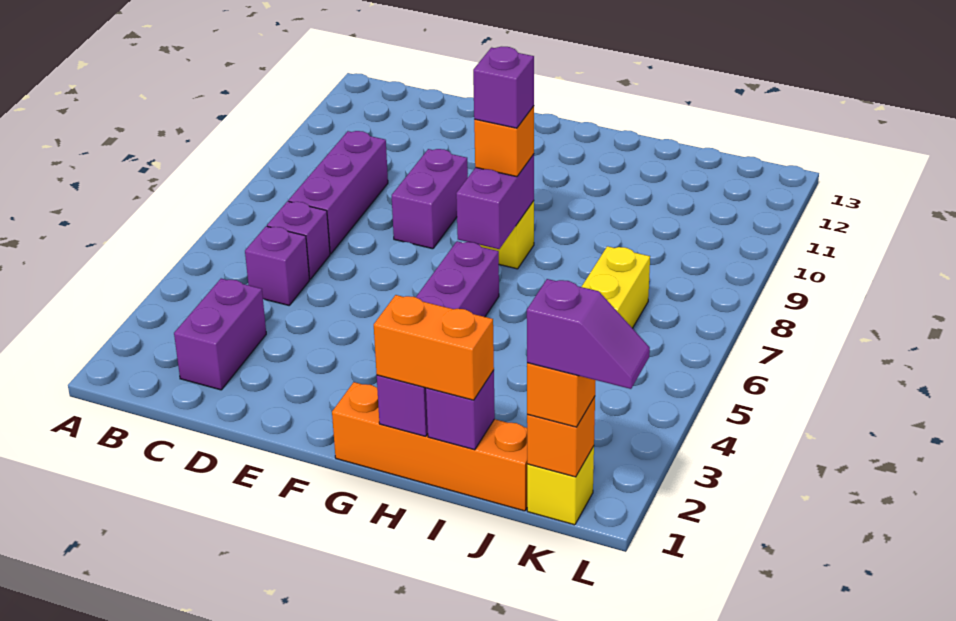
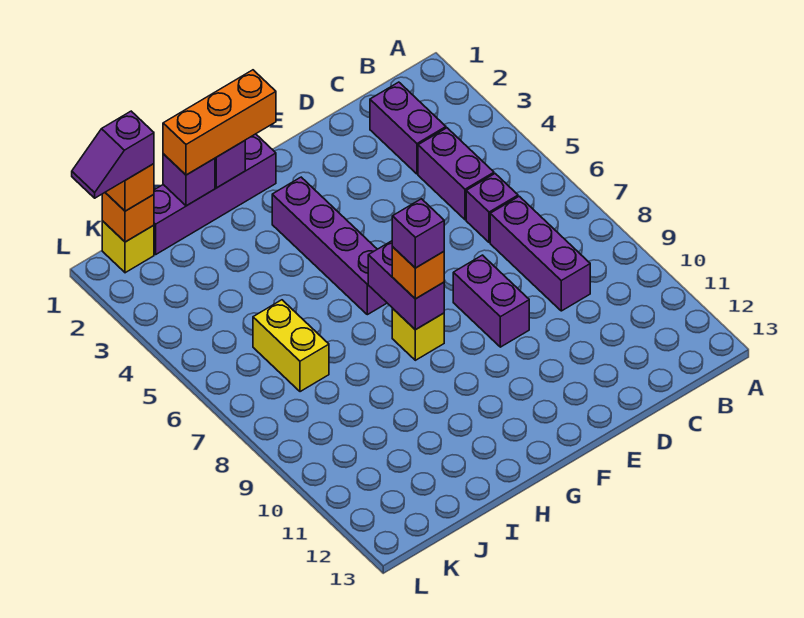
purple 1x1 brick [245,226,310,305] -> purple 1x2 brick [418,128,494,220]
orange 1x4 brick [332,382,527,511] -> purple 1x4 brick [154,134,276,254]
orange 1x2 brick [374,295,494,400] -> orange 1x3 brick [163,70,276,175]

